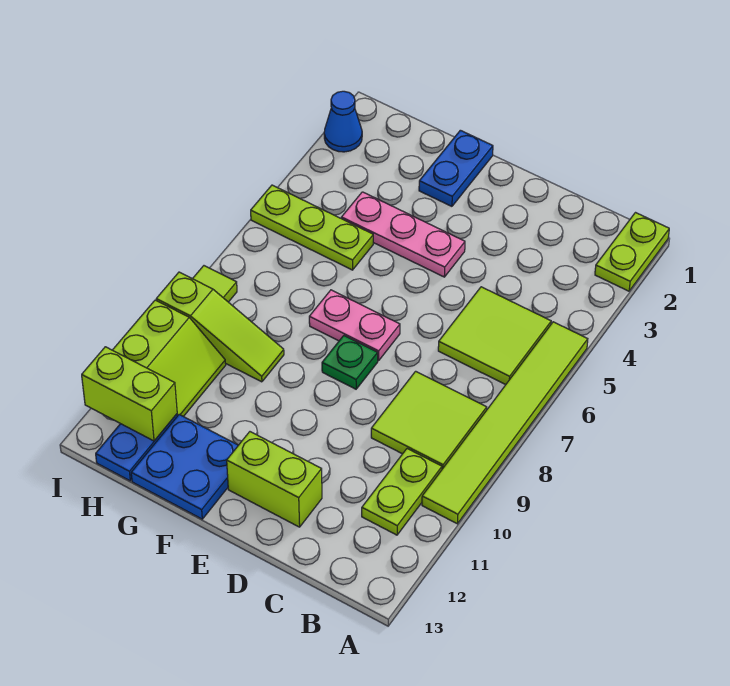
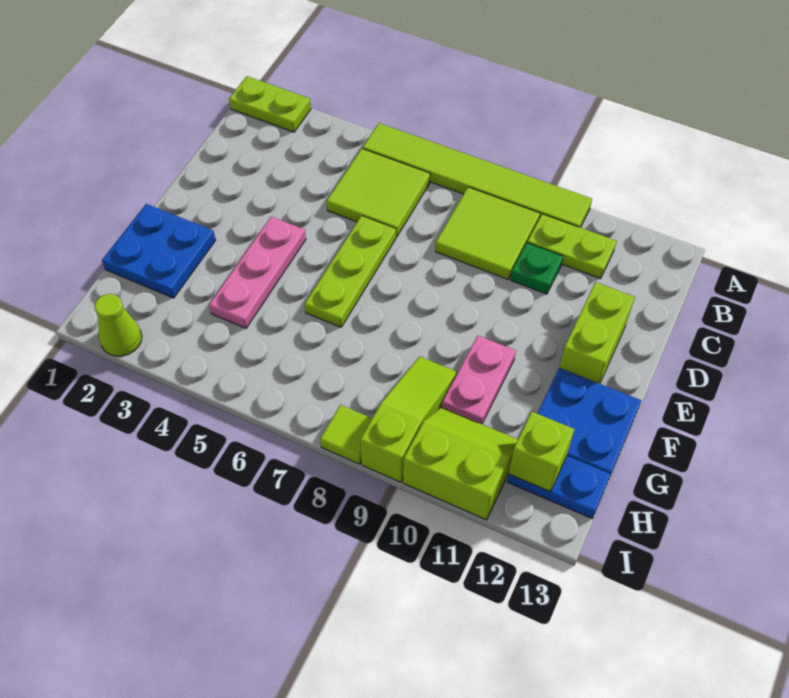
pink 1x2 plate [309,290,400,361] -> pink 1x2 plate moved to [442,336,516,424]
green 1x1 plate [322,336,378,389] -> green 1x1 plate moved to [510,243,563,294]
blue 1x2 plate [419,130,493,206] -> blue 2x2 plate [102,204,216,298]
lime 1x3 plate [251,185,373,270] -> lime 1x3 plate moved to [305,216,396,327]
lime 1x2 brick [82,347,177,441] -> lime 1x1 brick [509,412,574,492]
blue 1x1 cone [324,91,362,152] -> lime 1x1 cone [95,294,142,356]

